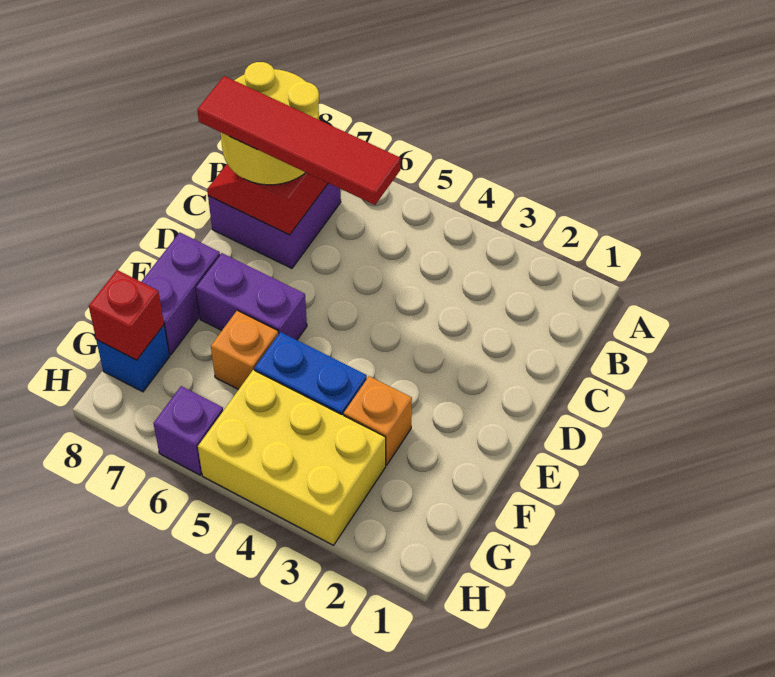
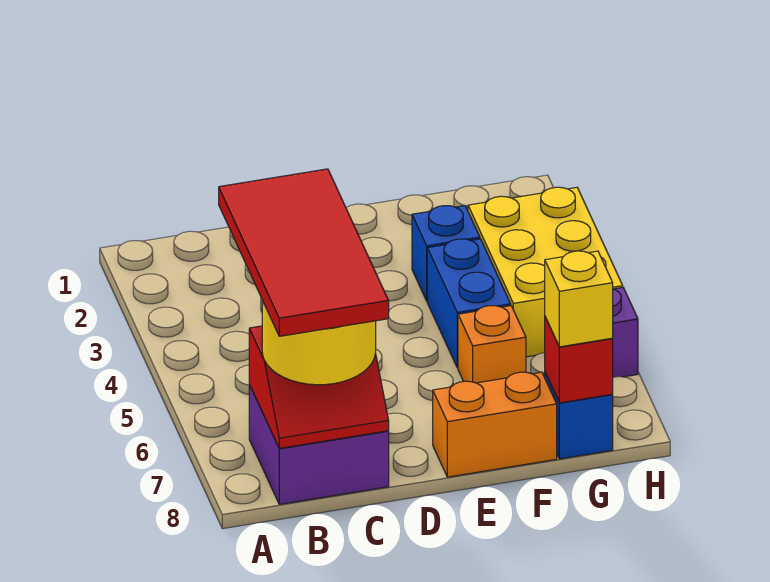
red 1x4 tile [197,76,401,205] -> red 2x4 tile [219,169,389,336]
purple 1x2 brick [196,253,307,340] -> none
purple 1x2 brick [141,233,220,355] -> orange 1x2 brick [433,372,557,477]
orange 1x1 brick [344,376,412,465] -> blue 1x1 brick [412,206,480,301]
none -> yellow 1x1 brick [545,251,613,347]

